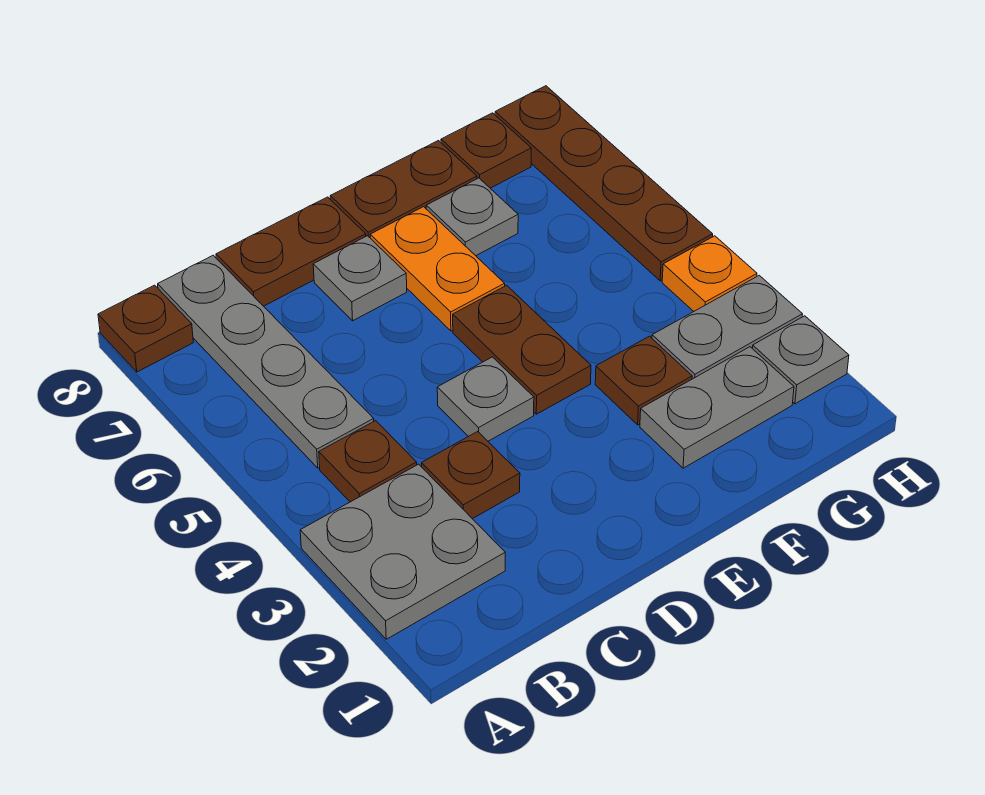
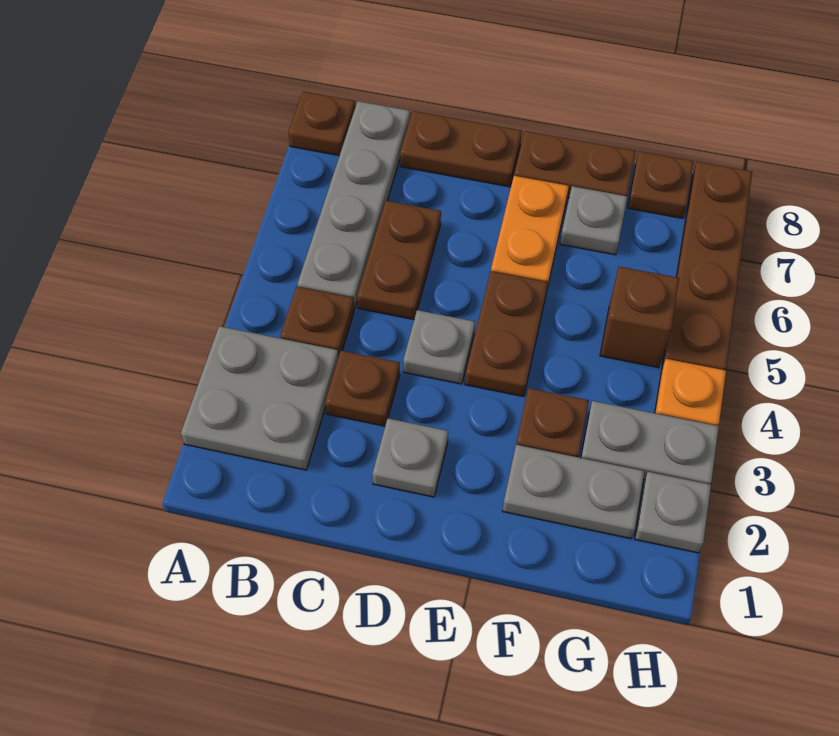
none -> brown 1x2 plate [357,201,441,319]
grey 1x1 plate [313,236,407,321] -> grey 1x1 plate moved to [372,418,448,497]
none -> brown 1x1 brick [600,267,679,368]

